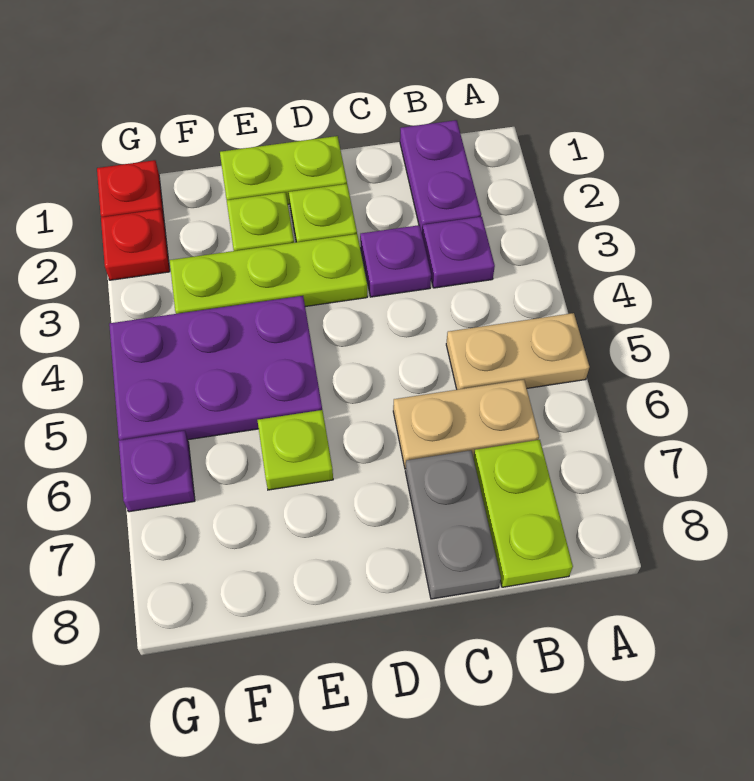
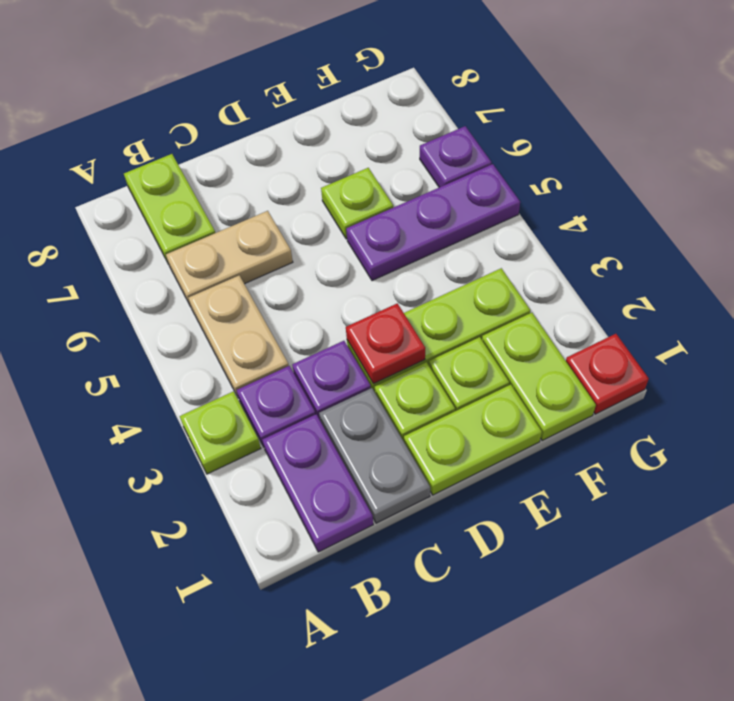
none -> lime 1x1 plate [180,391,261,474]
tan 1x2 plate [446,313,590,390] -> tan 1x2 plate turned to [189,276,289,398]
grey 1x2 plate [405,450,501,599] -> grey 1x2 plate moved to [319,388,430,523]
purple 2x3 plate [109,296,322,440] -> purple 1x3 plate [346,164,520,281]
none -> lime 1x2 plate [482,313,596,440]
red 1x1 plate [101,209,170,280] -> red 1x1 plate moved to [346,303,425,384]

